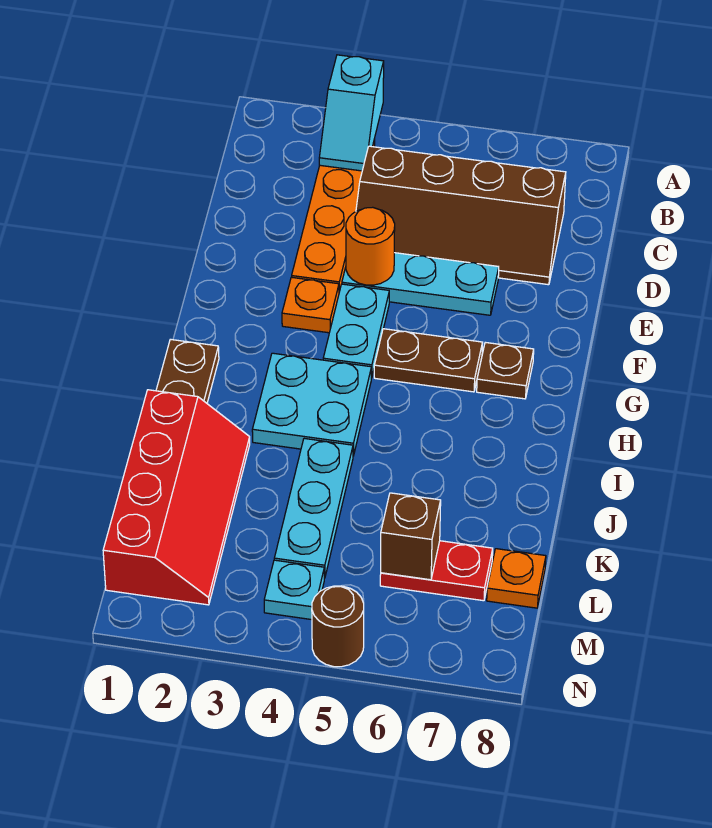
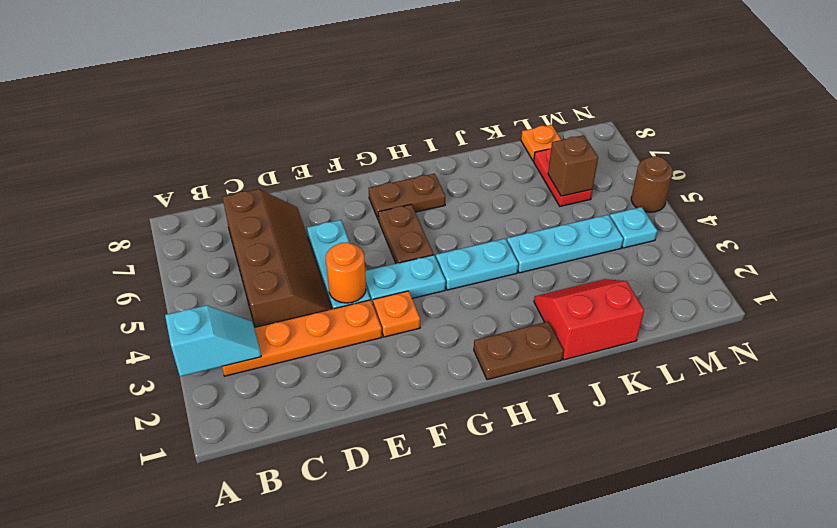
brown 1x1 plate [477,342,534,399] -> brown 1x2 plate [369,174,445,220]
cyan 2x2 plate [252,353,372,456] -> cyan 1x2 plate [436,239,518,290]
red 2x4 slope [103,390,250,605] -> red 2x2 slope [534,279,644,360]

